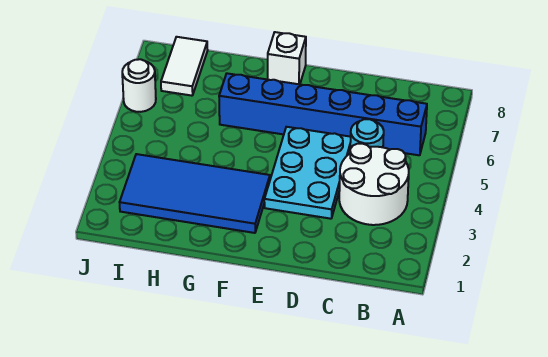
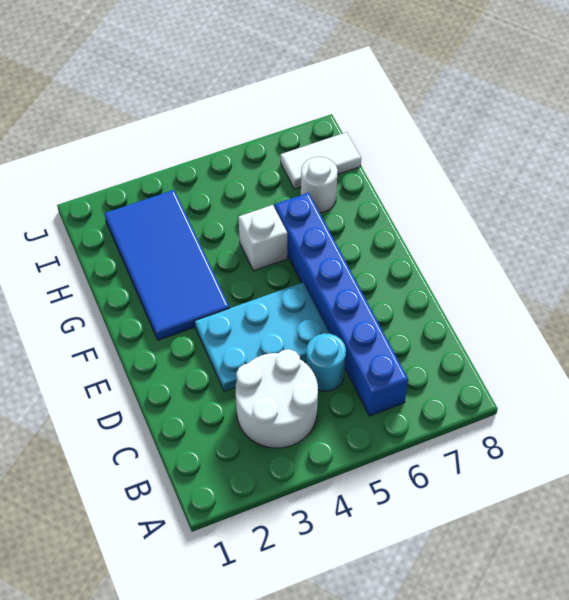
white 1x1 brick [268,32,306,84] -> white 1x1 brick moved to [239,205,287,271]
white 1x1 round brick [122,59,156,112] -> white 1x1 round brick moved to [301,157,338,213]

